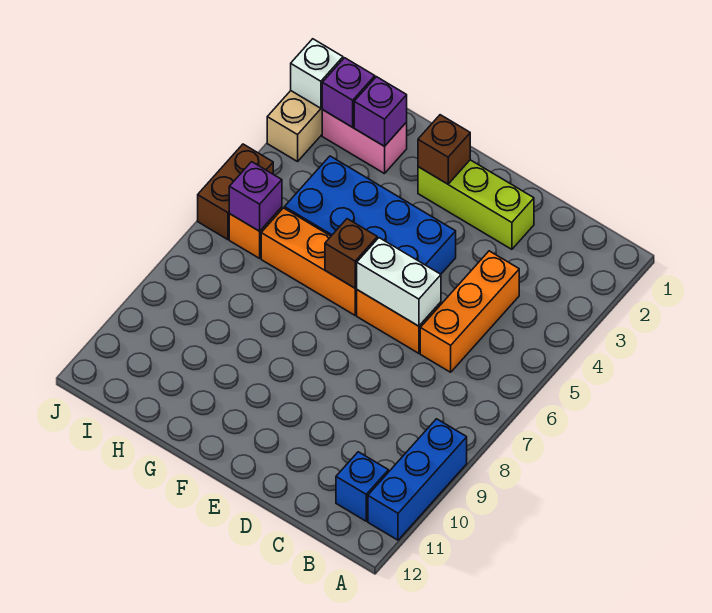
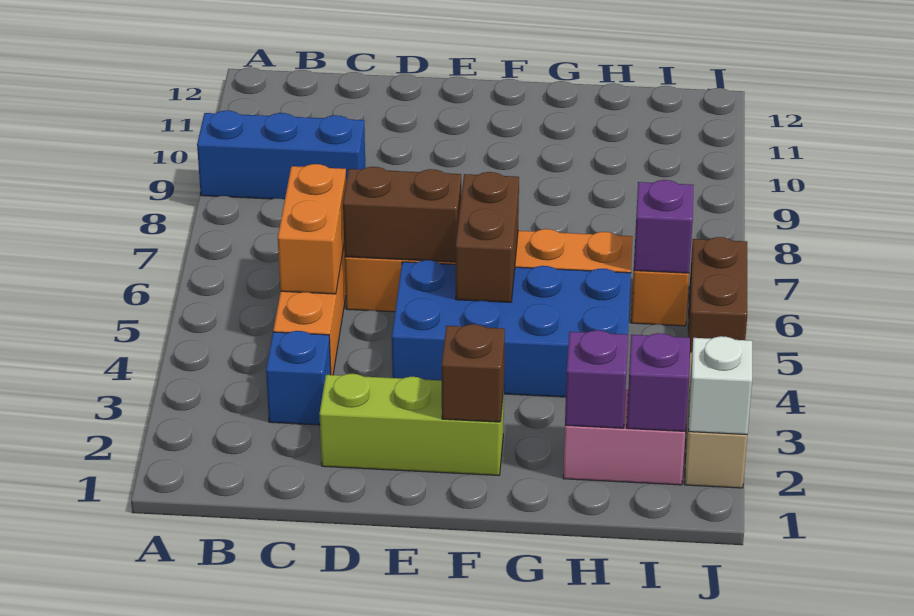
blue 1x3 brick [368,419,467,540] -> blue 1x3 brick turned to [197,111,365,200]
blue 1x1 brick [336,452,388,521] -> blue 1x1 brick moved to [266,331,331,425]
none -> orange 1x2 brick [278,164,346,294]
white 1x2 brick [357,238,441,326] -> brown 1x2 brick [343,167,461,262]
brown 1x1 brick [325,219,377,288] -> brown 1x2 brick [456,172,519,302]

